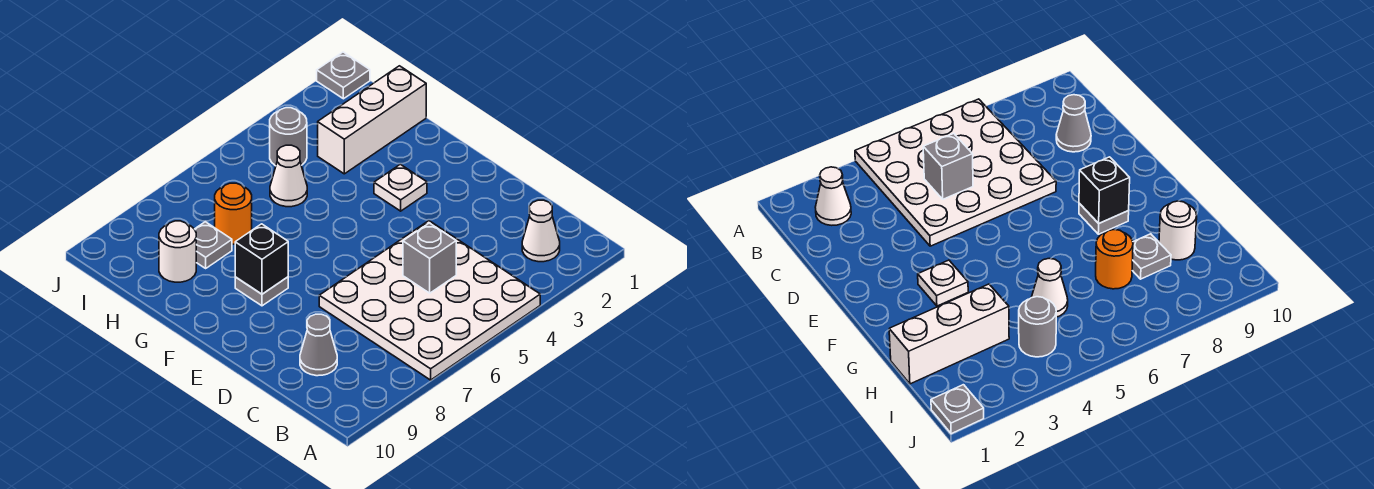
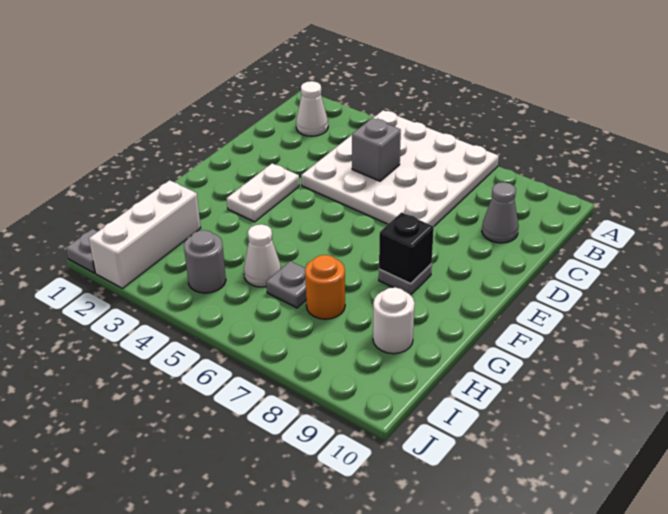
white 1x1 plate [374,164,427,211] -> white 1x2 plate [227,163,299,222]
white 1x3 brick [318,66,426,174] -> white 1x3 brick turned to [89,180,201,288]
grey 1x1 plate [195,222,232,268] -> grey 1x1 plate moved to [266,261,306,308]

